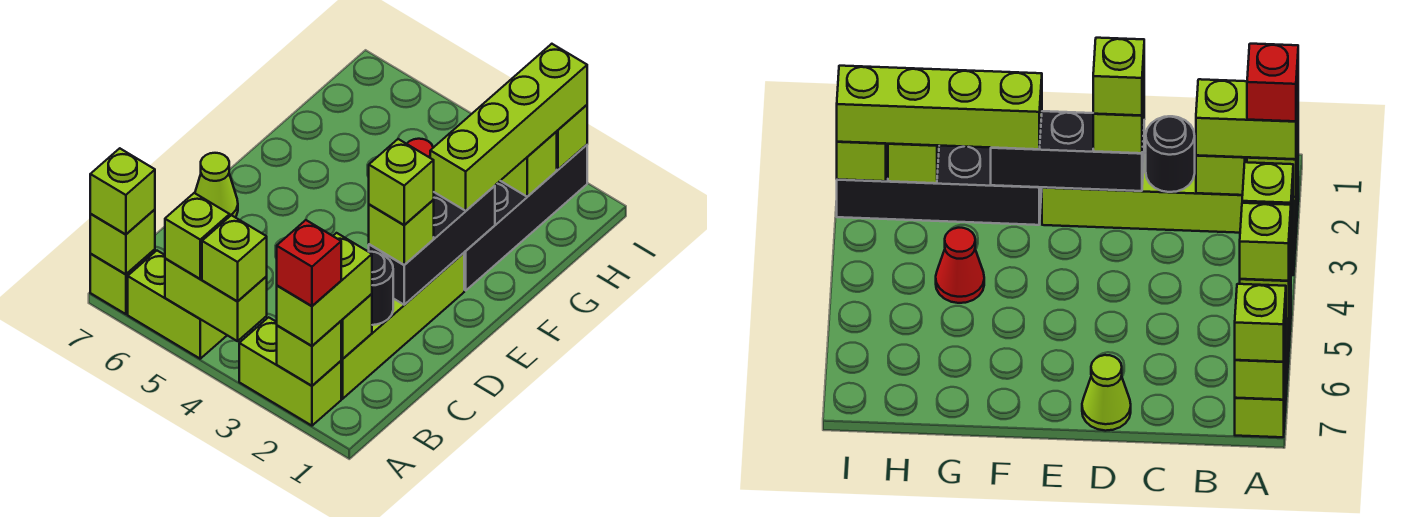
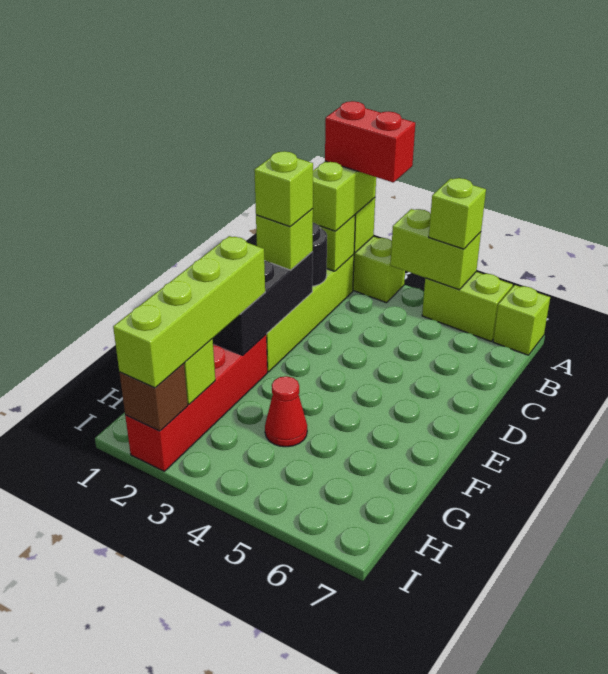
red 1x1 brick [277,220,341,306] -> red 1x2 brick [325,101,415,182]
lime 1x1 brick [202,215,267,302] -> none
lime 1x1 brick [90,209,155,274] -> none
lime 1x1 brick [90,148,155,235] -> none
lime 1x1 cone [195,153,238,217] -> none
black 1x4 brick [464,145,587,290] -> red 1x4 brick [125,335,267,471]
lime 1x1 brick [556,105,587,170] -> brown 1x1 brick [119,363,188,431]

